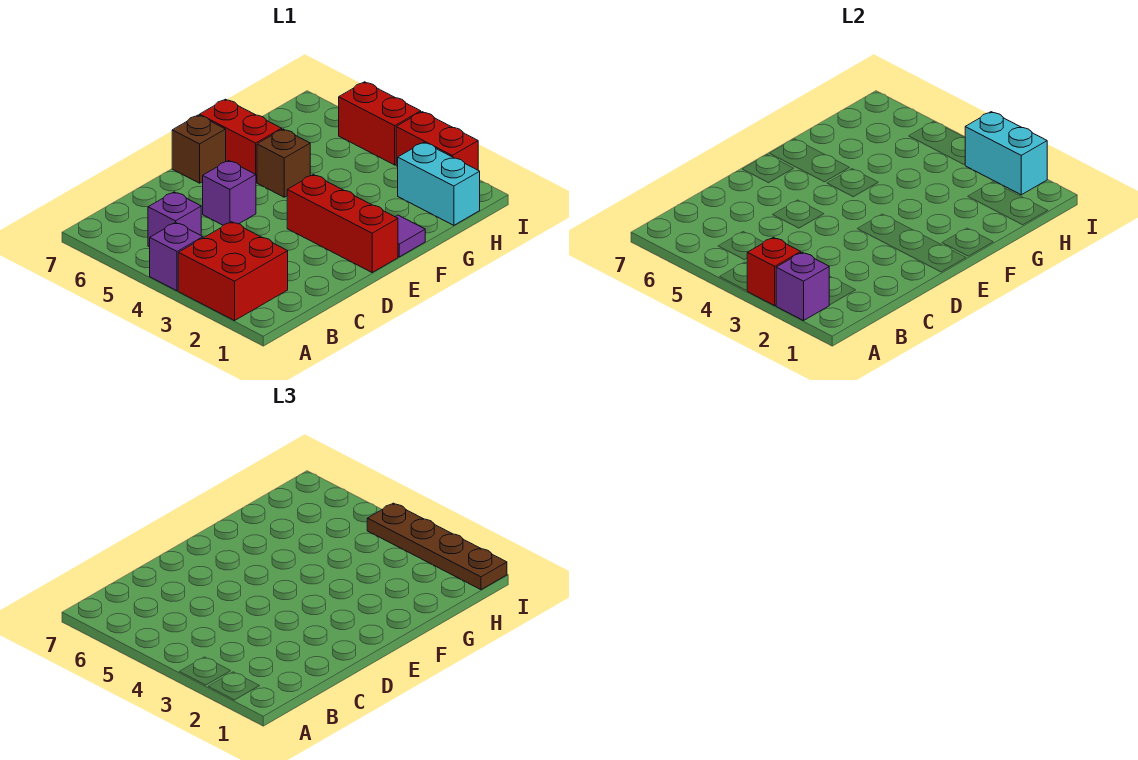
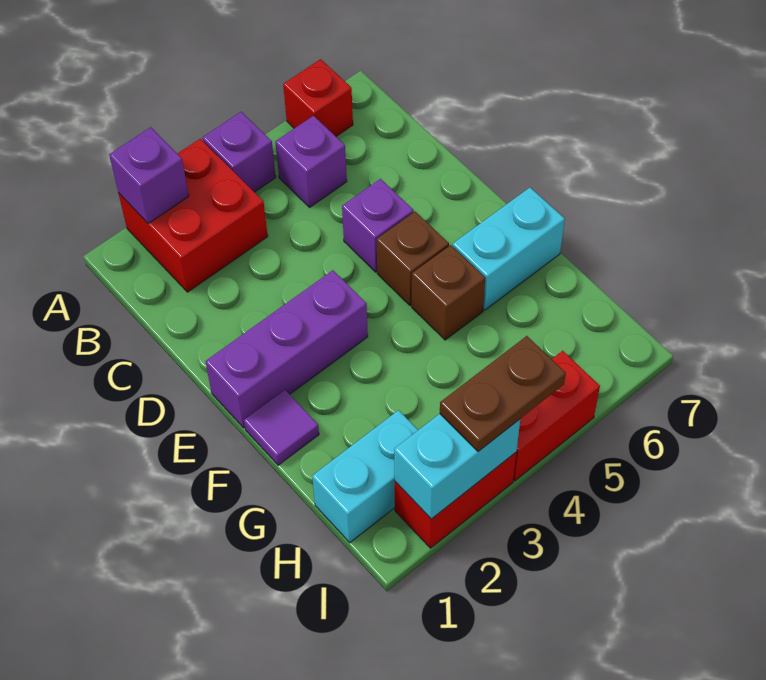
red 1x1 brick [747,237,801,306] -> red 1x1 brick moved to [283,59,353,136]
red 1x3 brick [287,175,398,272] -> purple 1x3 brick [206,270,368,428]
brown 1x1 brick [172,115,226,183] -> brown 1x1 brick moved to [377,212,449,306]
red 1x2 brick [200,99,282,182] -> cyan 1x2 brick [453,188,565,310]
brown 1x4 plate [367,503,507,590] -> brown 1x2 plate [440,336,566,452]

